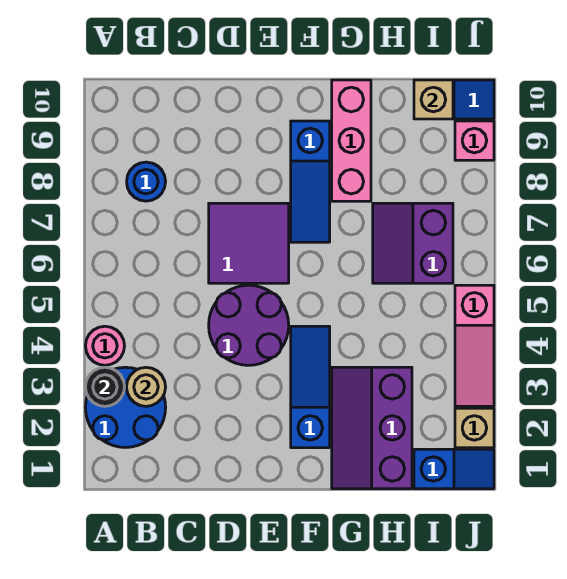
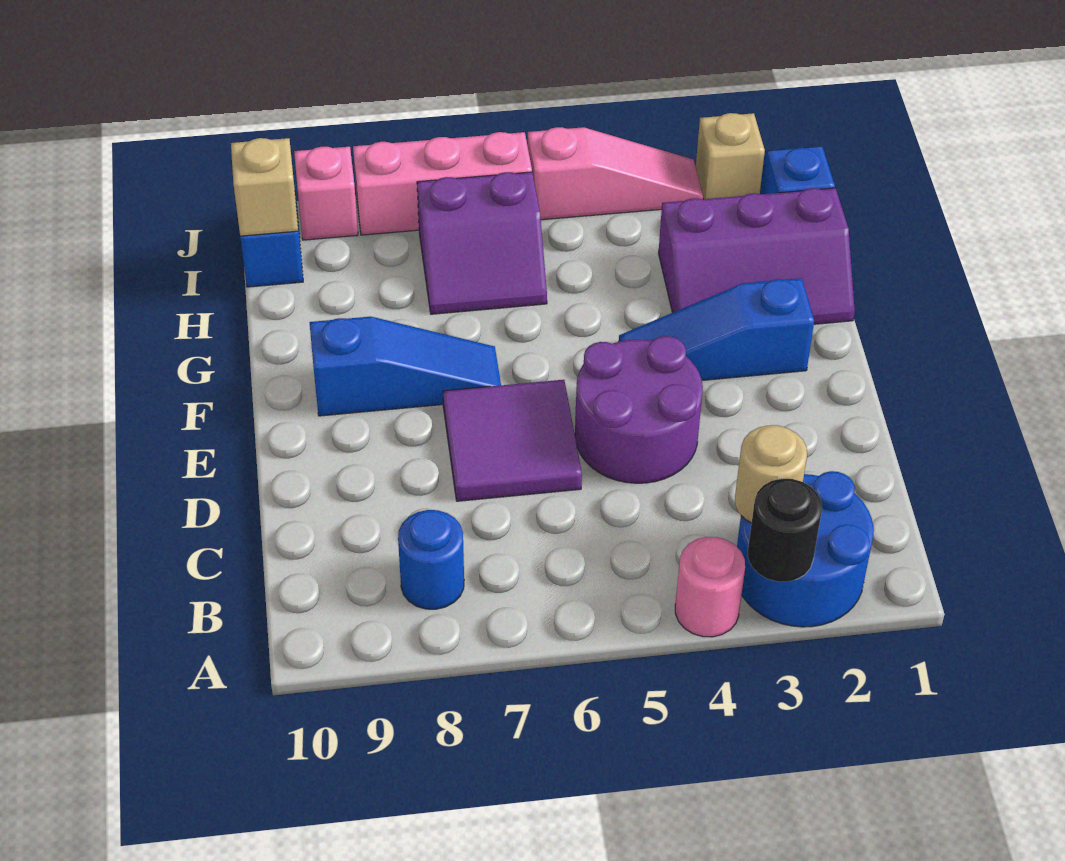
pink 1x3 brick [332,80,371,201] -> pink 1x3 brick moved to [353,132,532,235]

